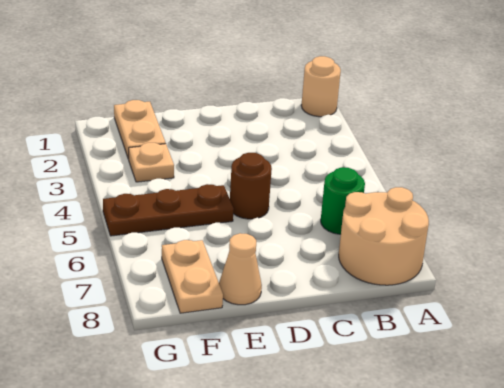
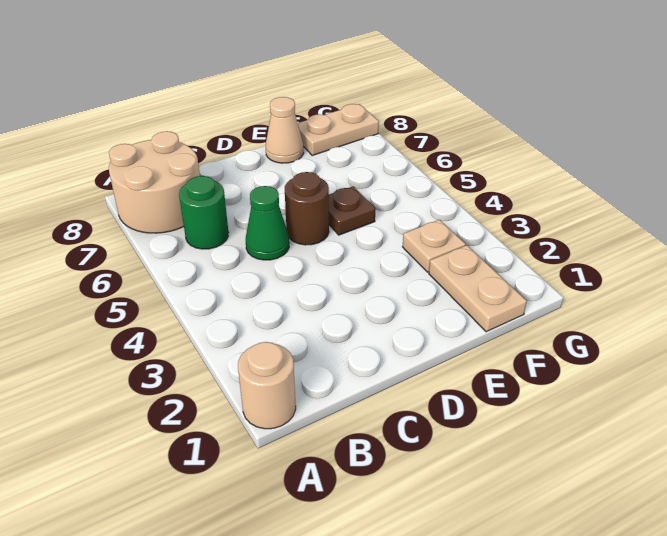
none -> green 1x1 cone [246,186,289,260]
brown 1x3 plate [103,184,234,236] -> brown 1x1 plate [329,186,376,235]
tan 1x2 plate [162,240,223,313] -> tan 1x2 plate turned to [298,104,379,155]

